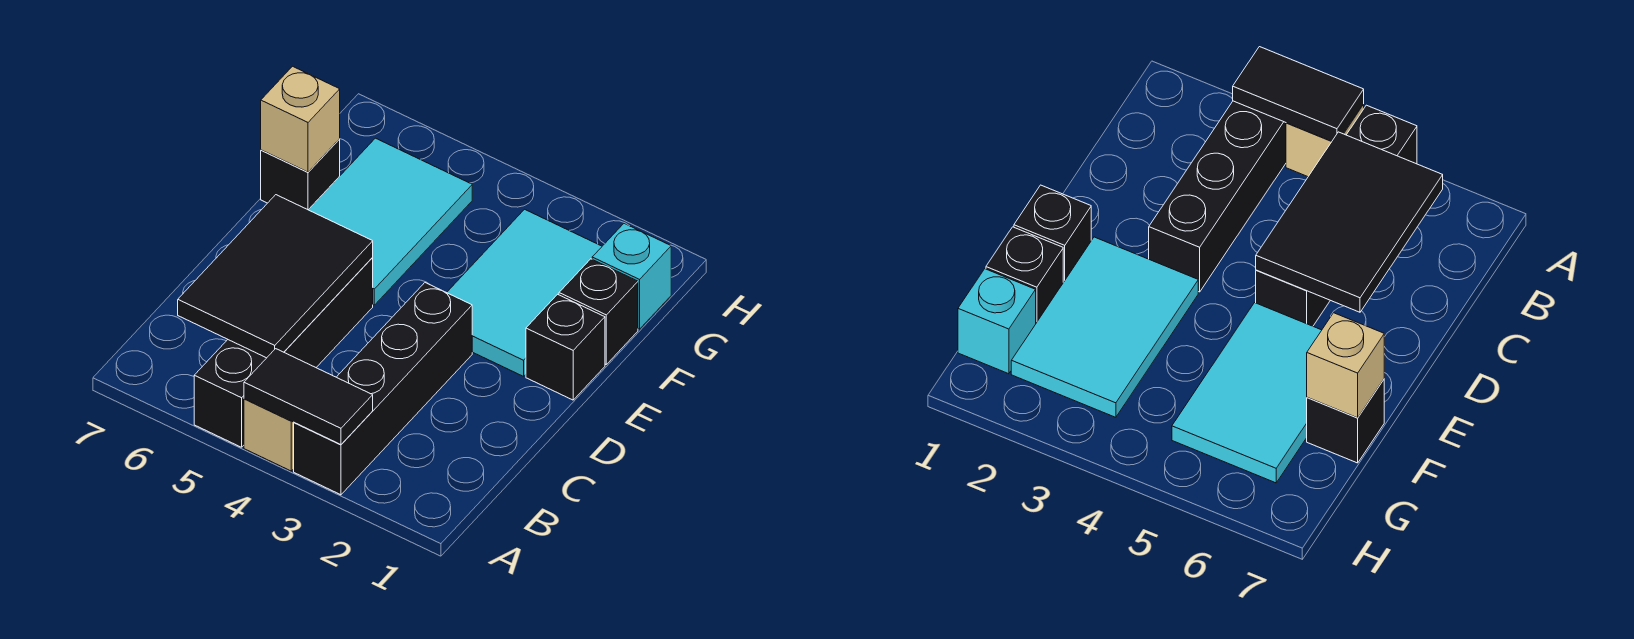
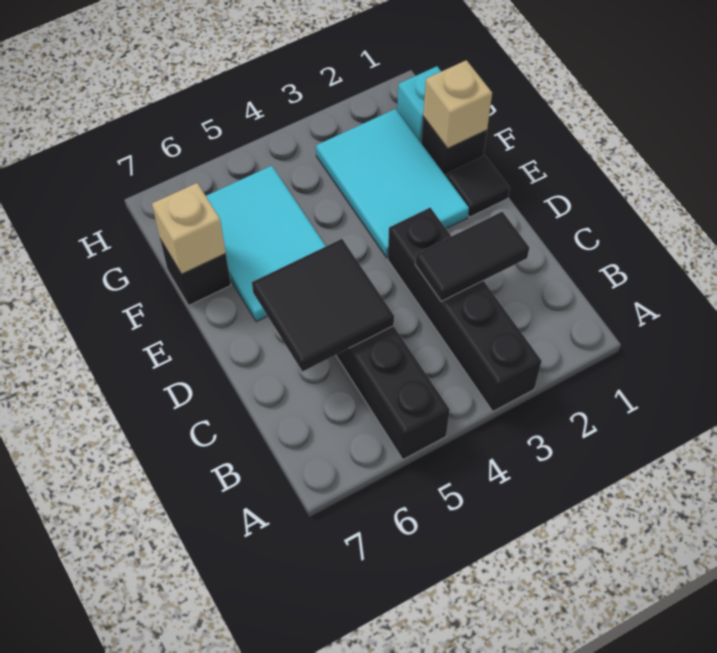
black 1x2 tile [244,349,373,444] -> black 1x2 tile moved to [415,212,529,301]
tan 1x1 brick [244,399,294,471] -> tan 1x1 brick moved to [423,60,492,148]
black 2x3 tile [178,195,373,358] -> black 2x2 tile [252,239,394,372]
black 1x1 brick [526,294,605,400] -> black 1x1 tile [446,156,510,217]

